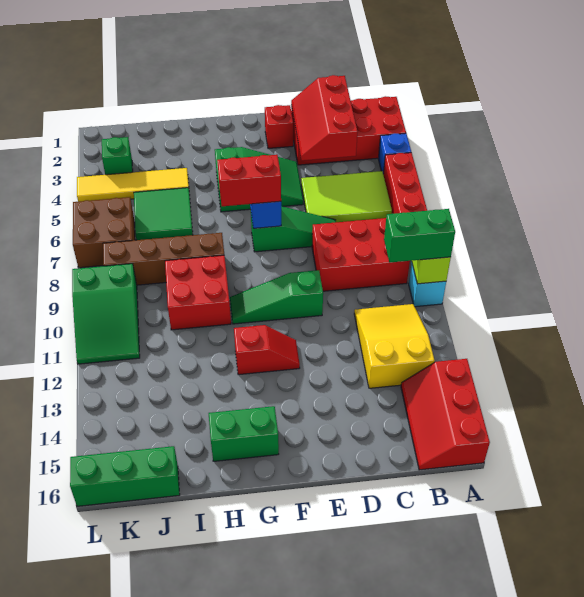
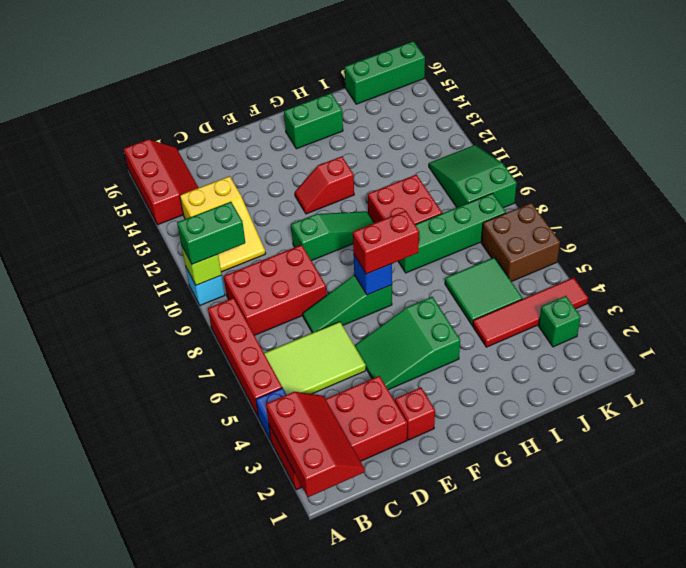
red 2x3 slope [291,75,358,161] -> red 2x3 slope moved to [266,392,365,497]
brown 1x4 brick [103,233,224,285] -> green 1x4 brick [398,193,506,273]
yellow 1x4 tile [77,168,189,202] -> red 1x4 tile [473,278,588,347]

